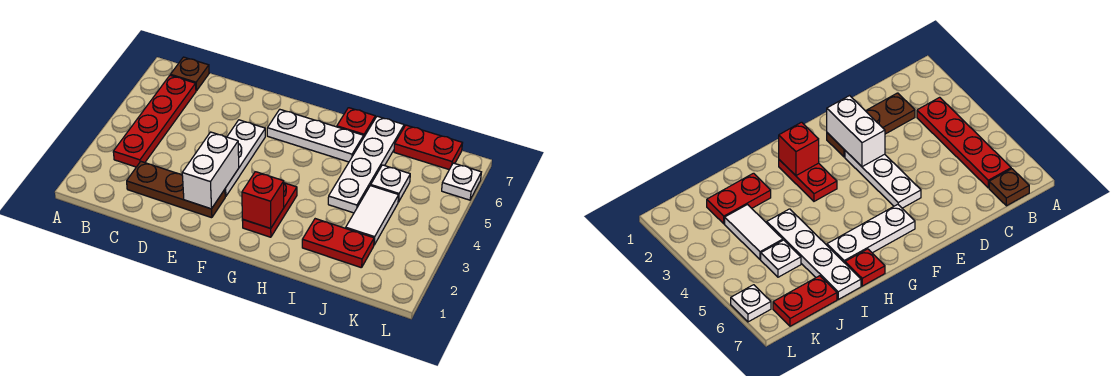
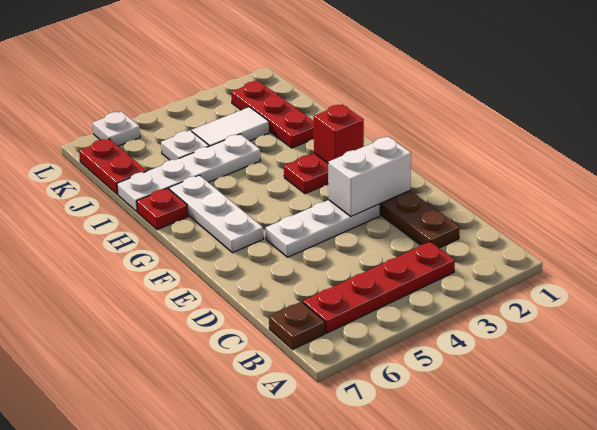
red 1x2 plate [302,219,374,268] -> red 1x3 plate [231,81,314,148]

